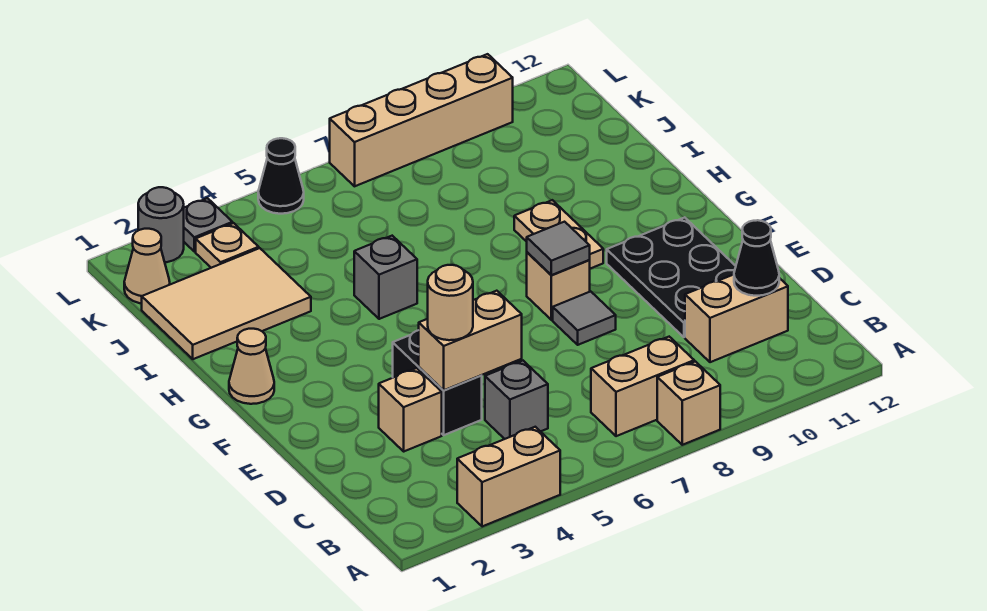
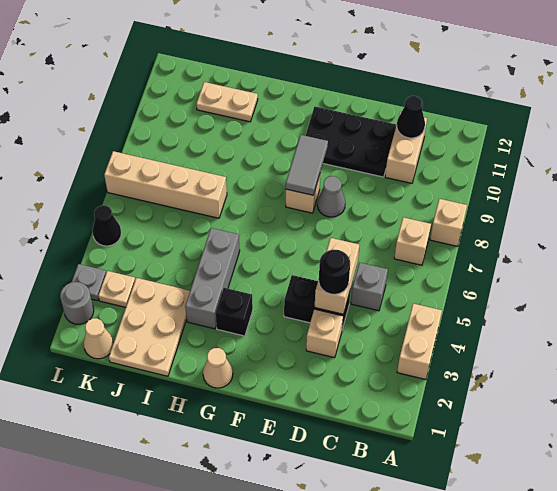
tan 1x2 brick [591,337,694,436] -> tan 1x1 brick [394,217,431,265]
tan 1x1 round brick [428,265,473,340] -> black 1x1 round brick [318,250,350,294]
grey 1x1 tile [553,291,616,345] -> grey 1x1 cone [317,176,345,217]
grey 1x1 tile [527,222,590,275] -> grey 1x2 tile [286,135,328,195]
none -> black 1x1 brick [215,288,253,336]
tan 1x2 plate [514,200,603,269] -> tan 1x2 plate moved to [196,82,258,122]
grey 1x1 brick [354,236,417,319] -> grey 1x3 brick [185,228,240,329]
tan 2x3 tile [142,248,311,359] -> tan 2x3 plate [109,278,190,376]
tan 1x4 brick [330,54,513,186] -> tan 1x4 brick turned to [104,151,227,218]

